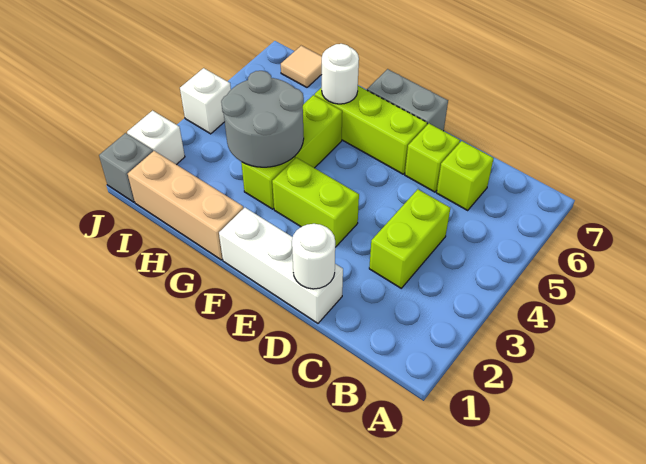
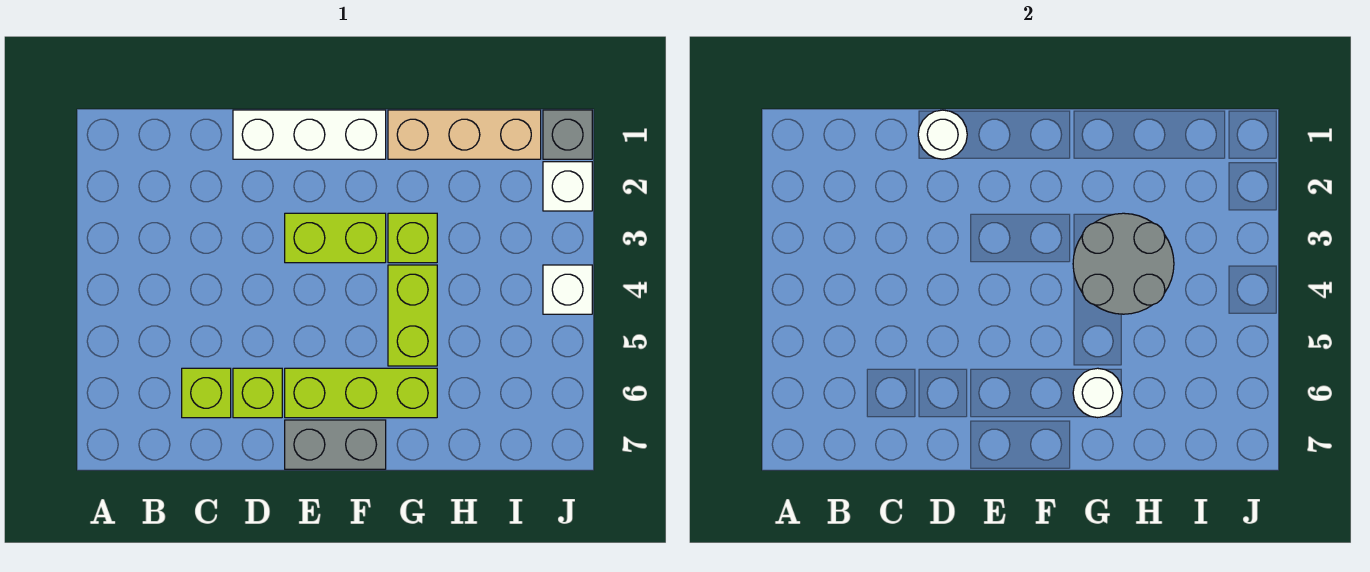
lime 1x2 brick [369,189,450,288] -> none
tan 1x1 tile [281,46,322,87] -> none

